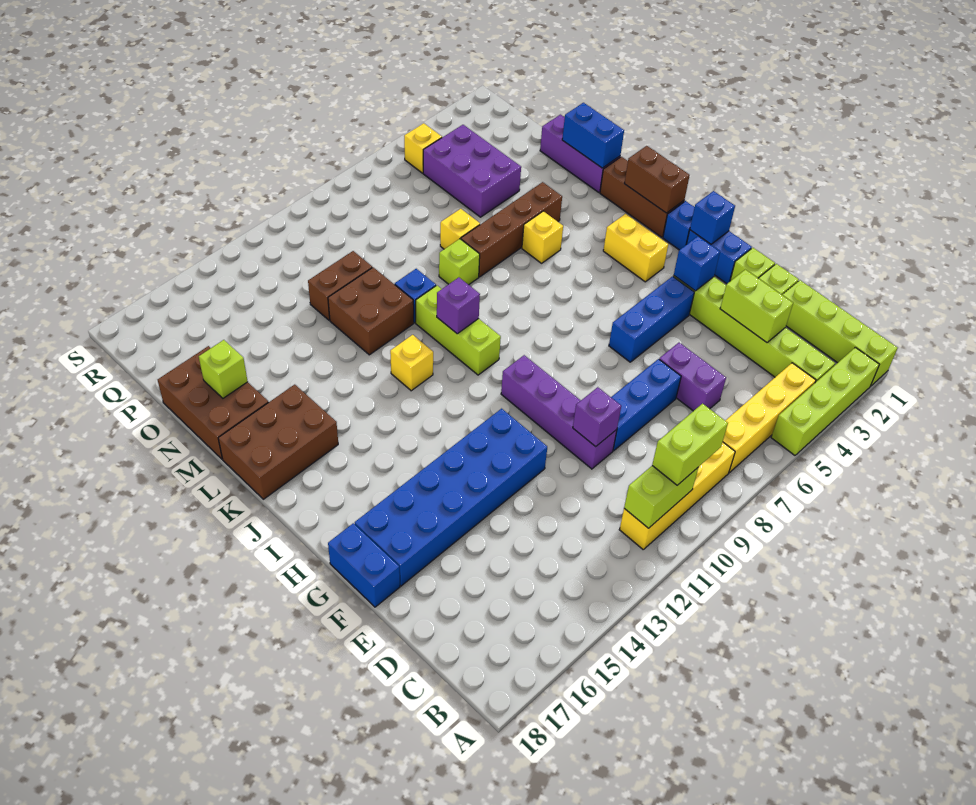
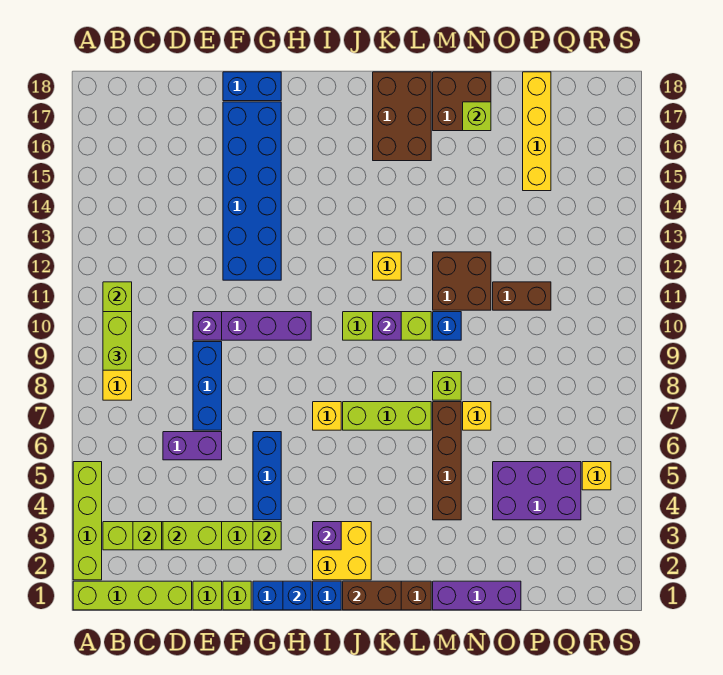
yellow 1x4 brick [723,363,816,473] -> yellow 1x4 brick moved to [523,72,551,191]
none -> lime 1x1 brick [133,522,162,550]
blue 1x1 brick [674,236,720,291] -> lime 1x1 brick [253,522,281,550]
yellow 1x2 brick [603,214,668,282] -> yellow 2x2 brick [313,522,371,580]
none -> purple 1x1 brick [313,522,341,550]
none -> lime 1x3 brick [343,402,431,430]
yellow 1x1 brick [522,211,563,263] -> yellow 1x1 brick moved to [313,402,341,430]
blue 1x2 brick [562,103,624,168] -> none
brown 2x3 brick [158,346,269,459] -> brown 2x2 brick [433,72,491,131]
brown 1x2 brick [308,251,372,320] -> brown 1x2 brick turned to [493,282,551,310]

